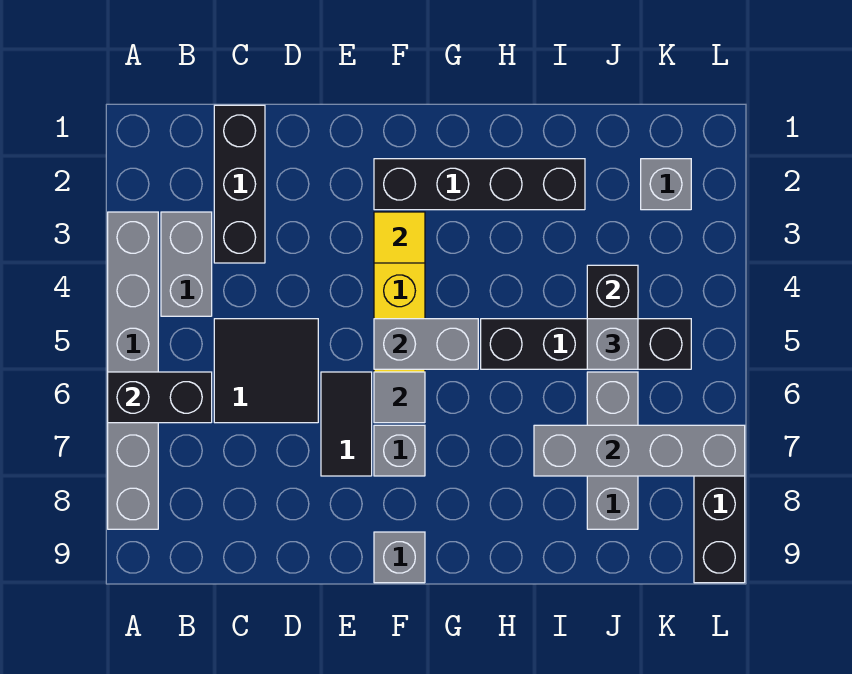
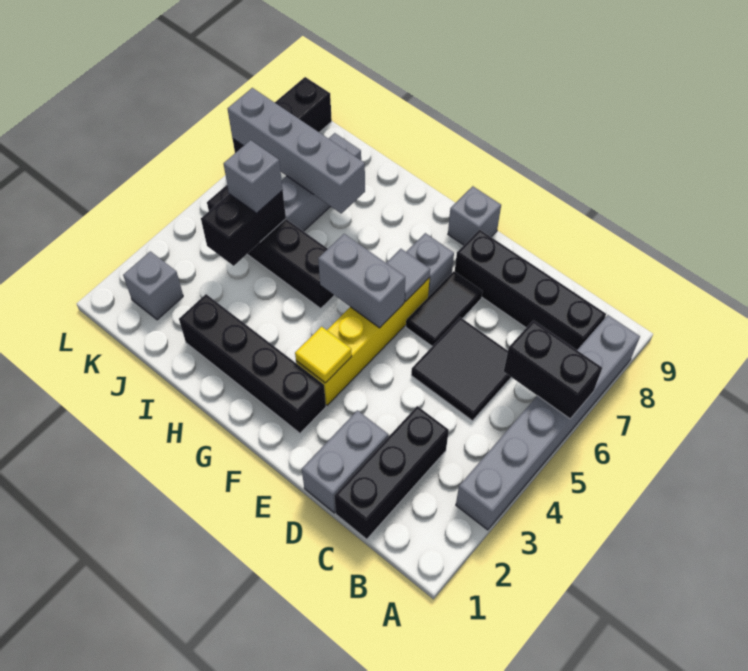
grey 1x2 brick [161,212,212,316] -> grey 1x2 brick moved to [302,410,388,513]
none -> black 1x4 brick [455,230,606,350]

